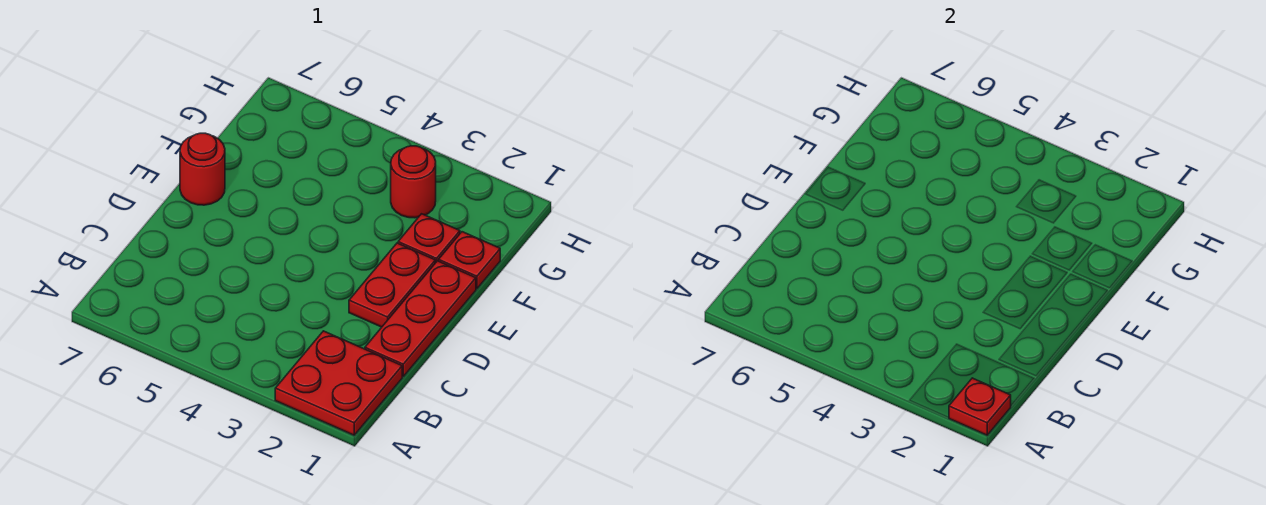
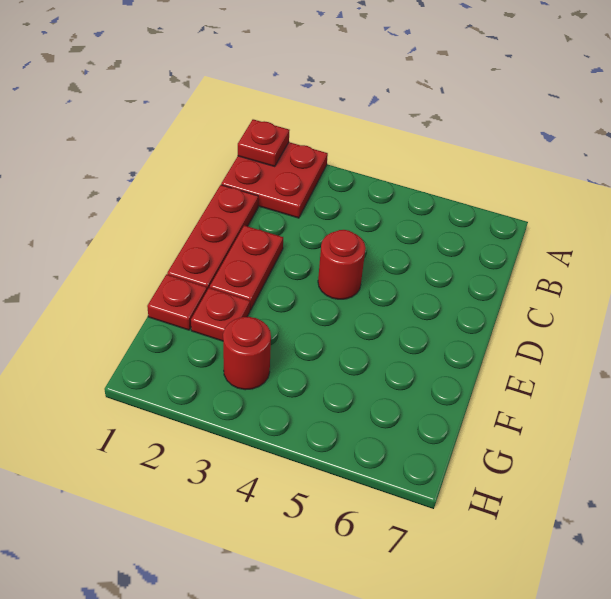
red 1x1 round brick [180,133,225,205] -> red 1x1 round brick moved to [318,230,366,299]

